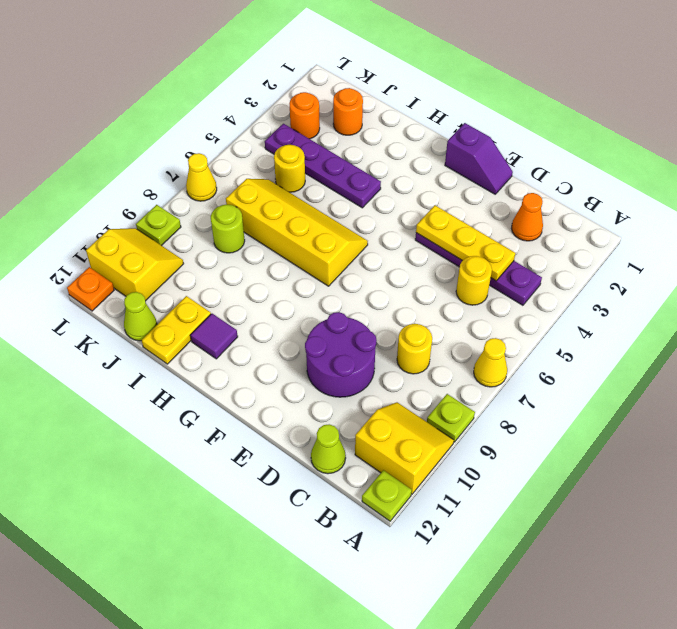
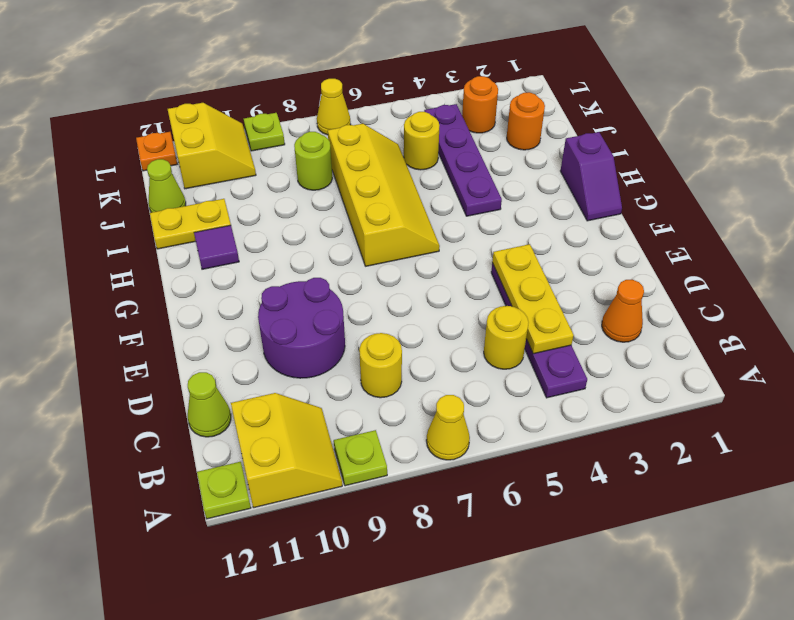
purple 1x2 slope [445,123,513,194] -> purple 1x2 slope moved to [561,132,622,221]

